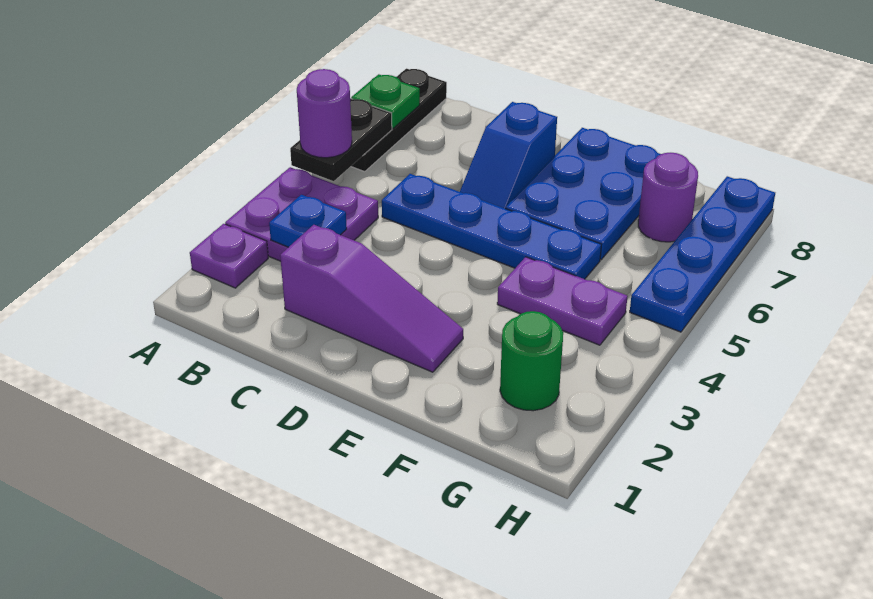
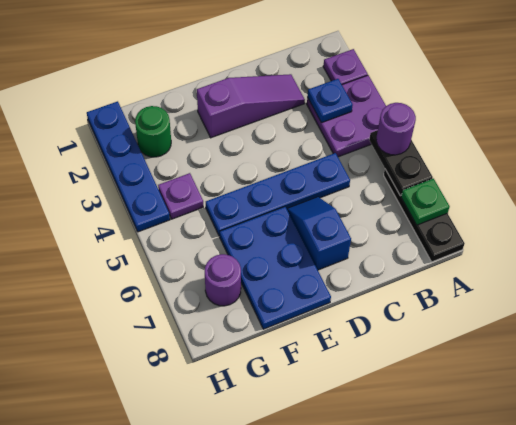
purple 1x3 slope [280,225,463,372] -> purple 1x3 slope turned to [197,74,305,138]
purple 1x2 plate [497,257,628,345] -> purple 1x1 plate [158,173,203,219]
blue 1x4 plate [630,176,775,332] -> blue 1x4 plate moved to [87,101,170,232]

